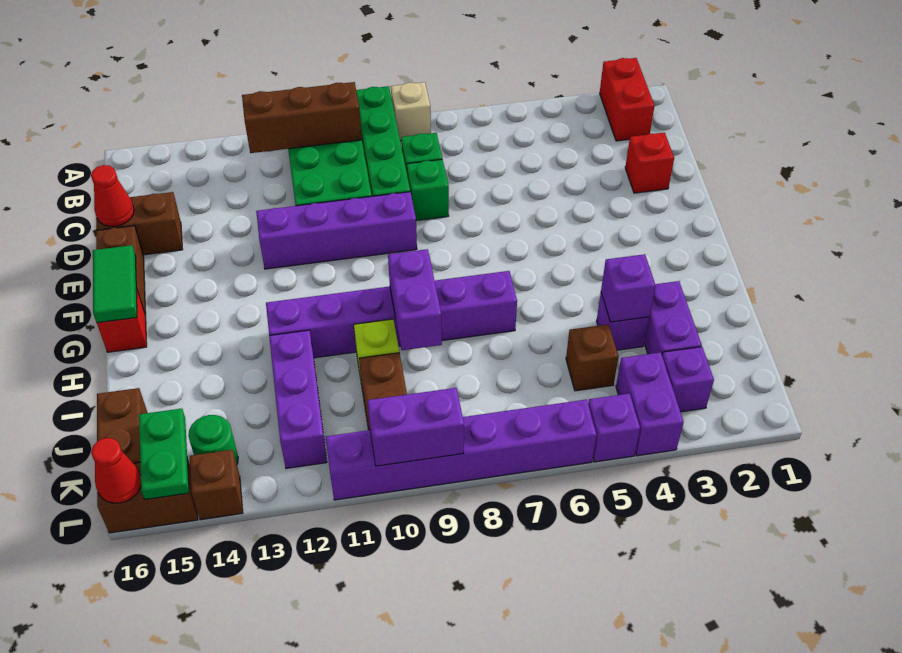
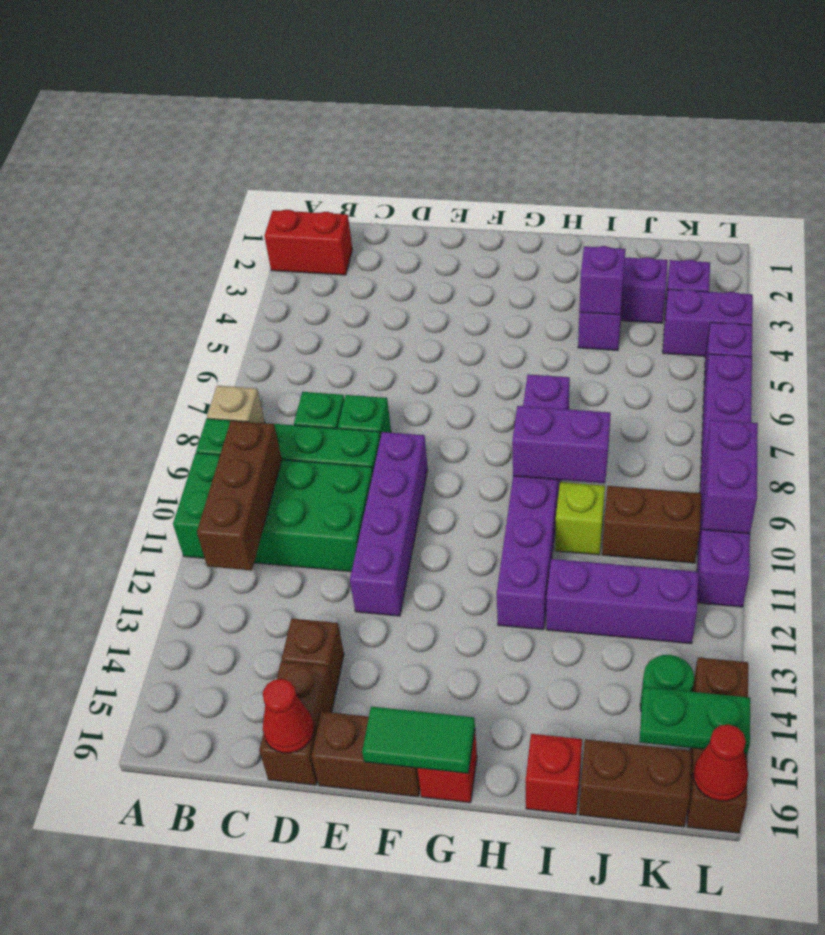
red 1x1 brick [625,133,674,193] -> red 1x1 brick moved to [526,734,582,815]
brown 1x1 brick [566,324,618,391] -> brown 1x1 brick moved to [282,619,344,694]

